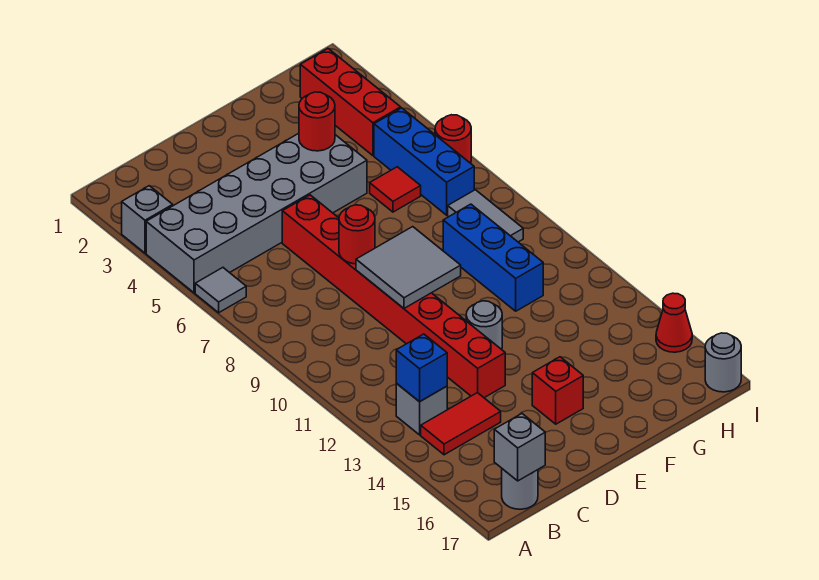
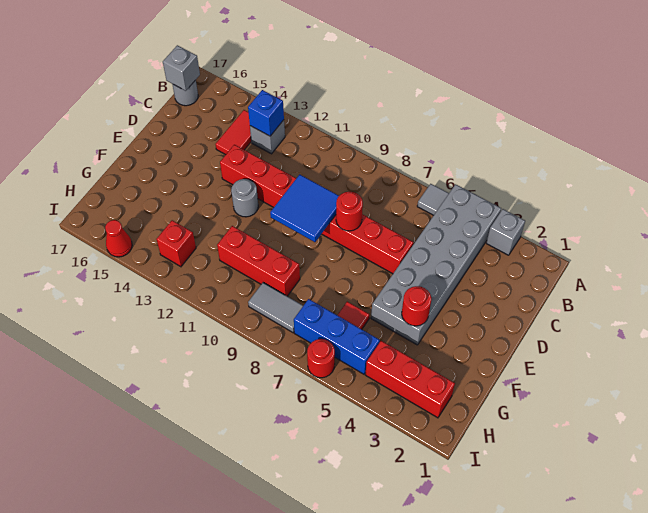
grey 2x2 tile [356,227,461,308] -> blue 2x2 tile [270,175,339,242]
red 1x1 brick [532,357,583,424] -> red 1x1 brick moved to [156,220,196,267]
blue 1x3 brick [443,204,543,311] -> red 1x3 brick [217,226,300,296]
grey 1x1 round brick [705,333,741,392] -> none

